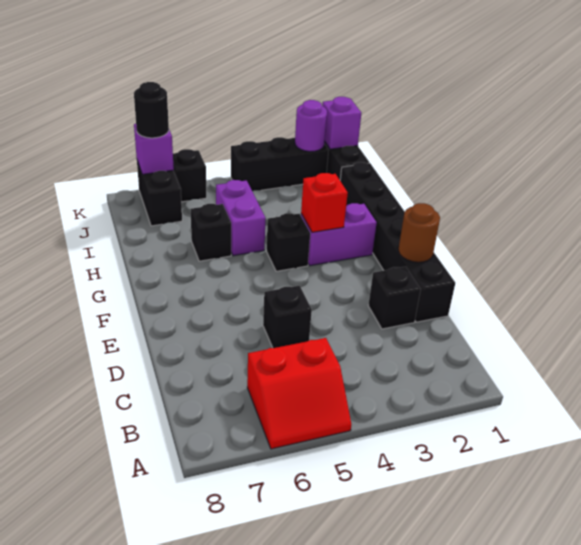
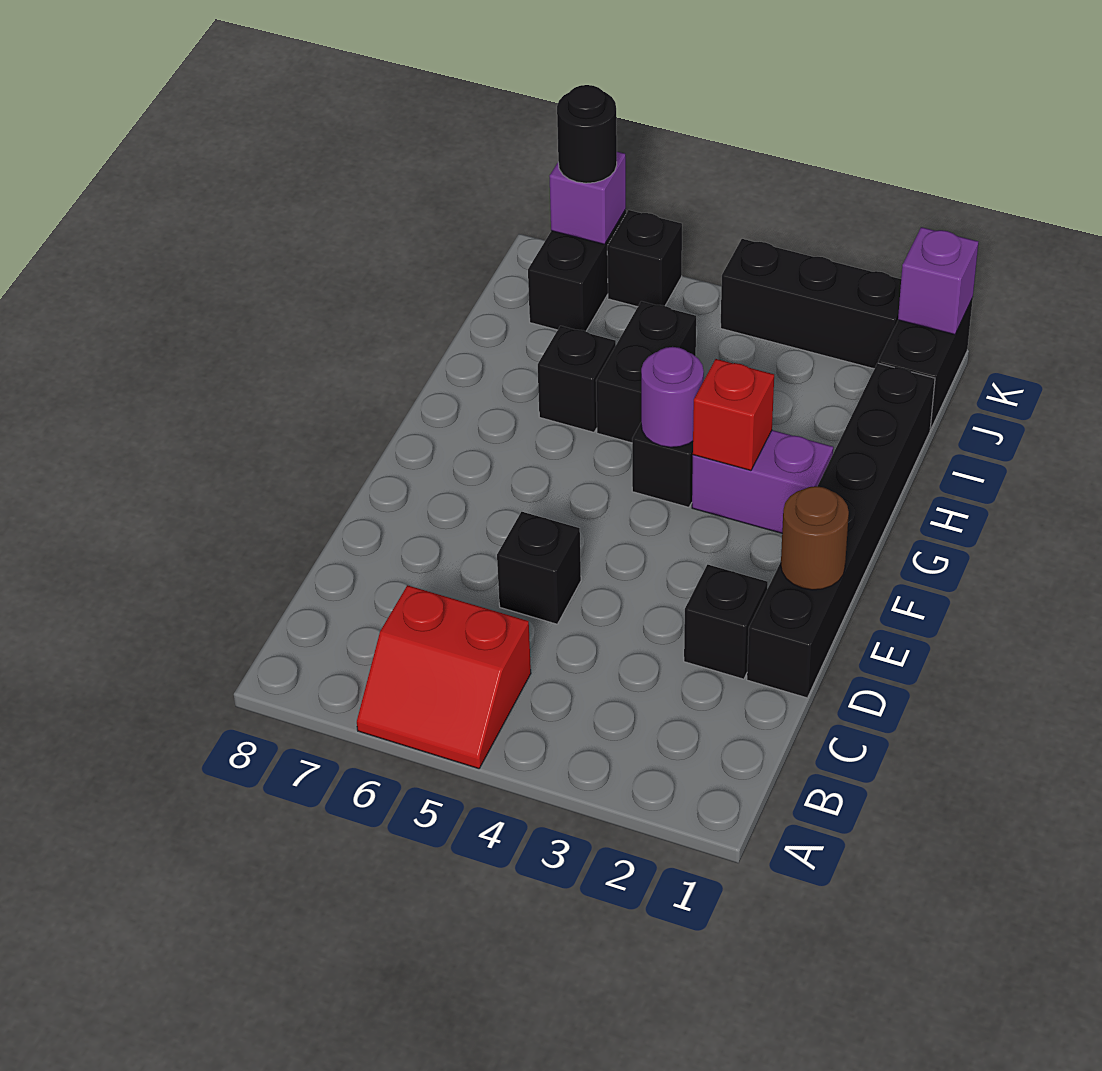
purple 1x2 brick [216,180,266,256] -> black 1x2 brick [596,301,696,443]
purple 1x1 round brick [295,100,327,152] -> purple 1x1 round brick moved to [641,347,704,447]

